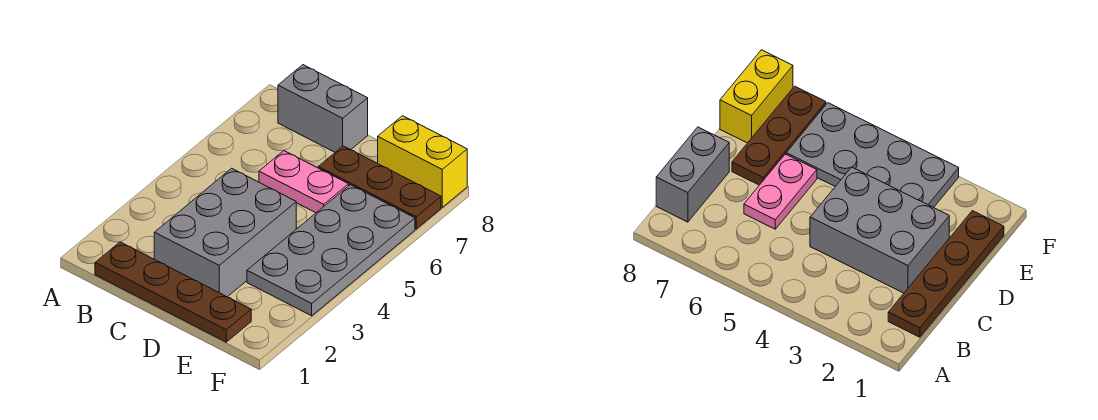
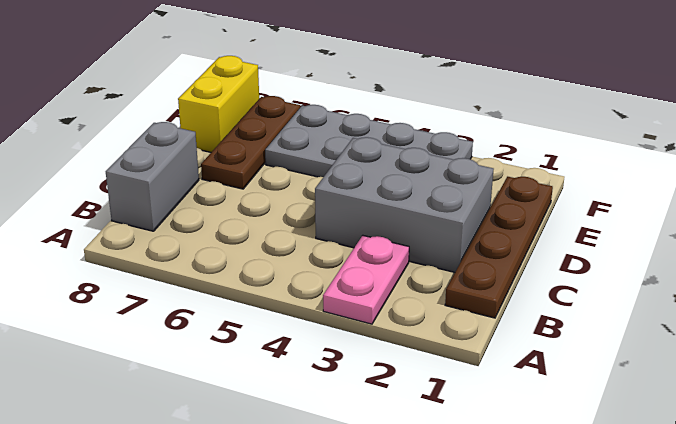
pink 1x2 plate [259,151,349,213] -> pink 1x2 plate moved to [323,236,409,324]

